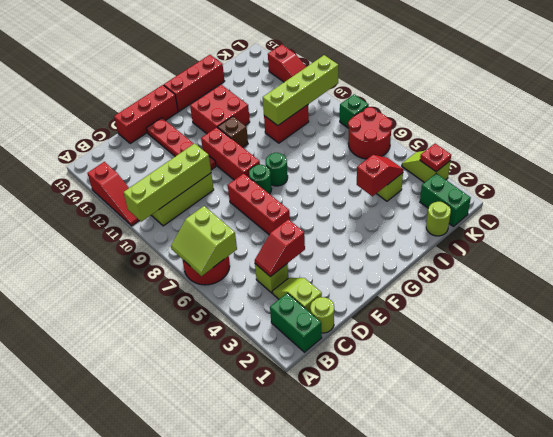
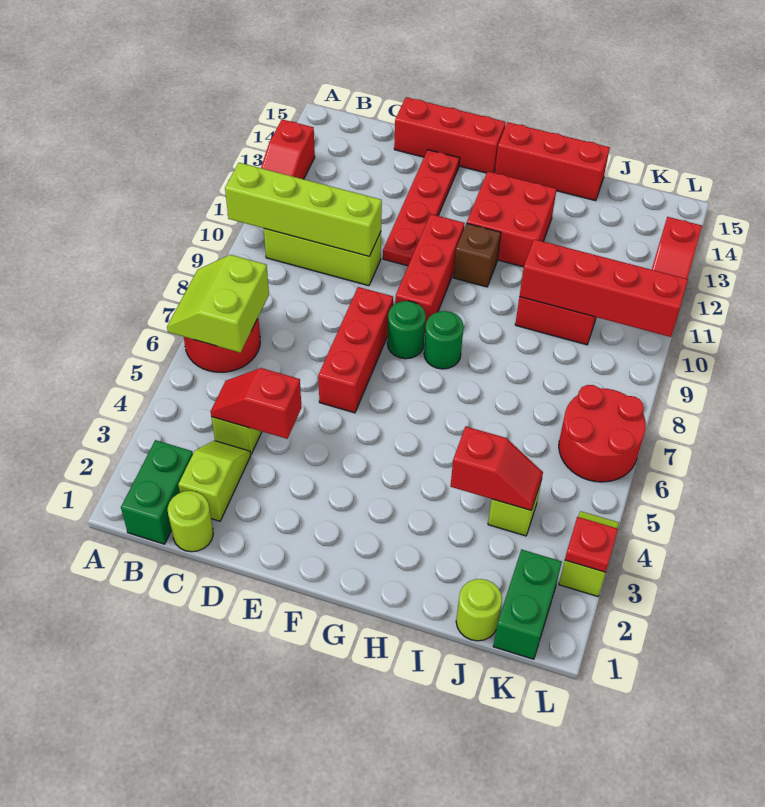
lime 1x4 brick [263,55,338,125] -> red 1x4 brick [519,239,688,337]
green 1x1 brick [340,94,369,128] -> none

